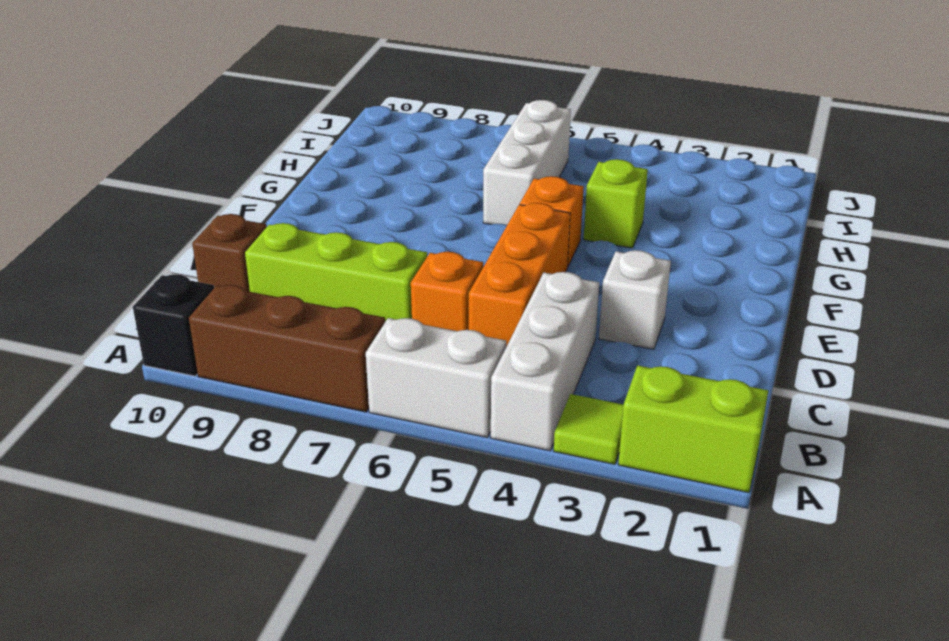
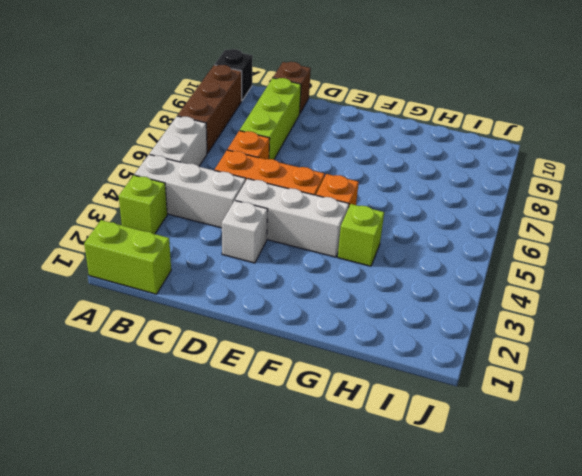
lime 1x2 brick [618,365,768,493] -> lime 1x2 brick turned to [84,220,171,294]
lime 1x1 tile [554,394,624,464] -> lime 1x1 brick [119,175,167,234]
white 1x3 brick [483,100,571,225] -> white 1x3 brick moved to [235,179,349,257]

